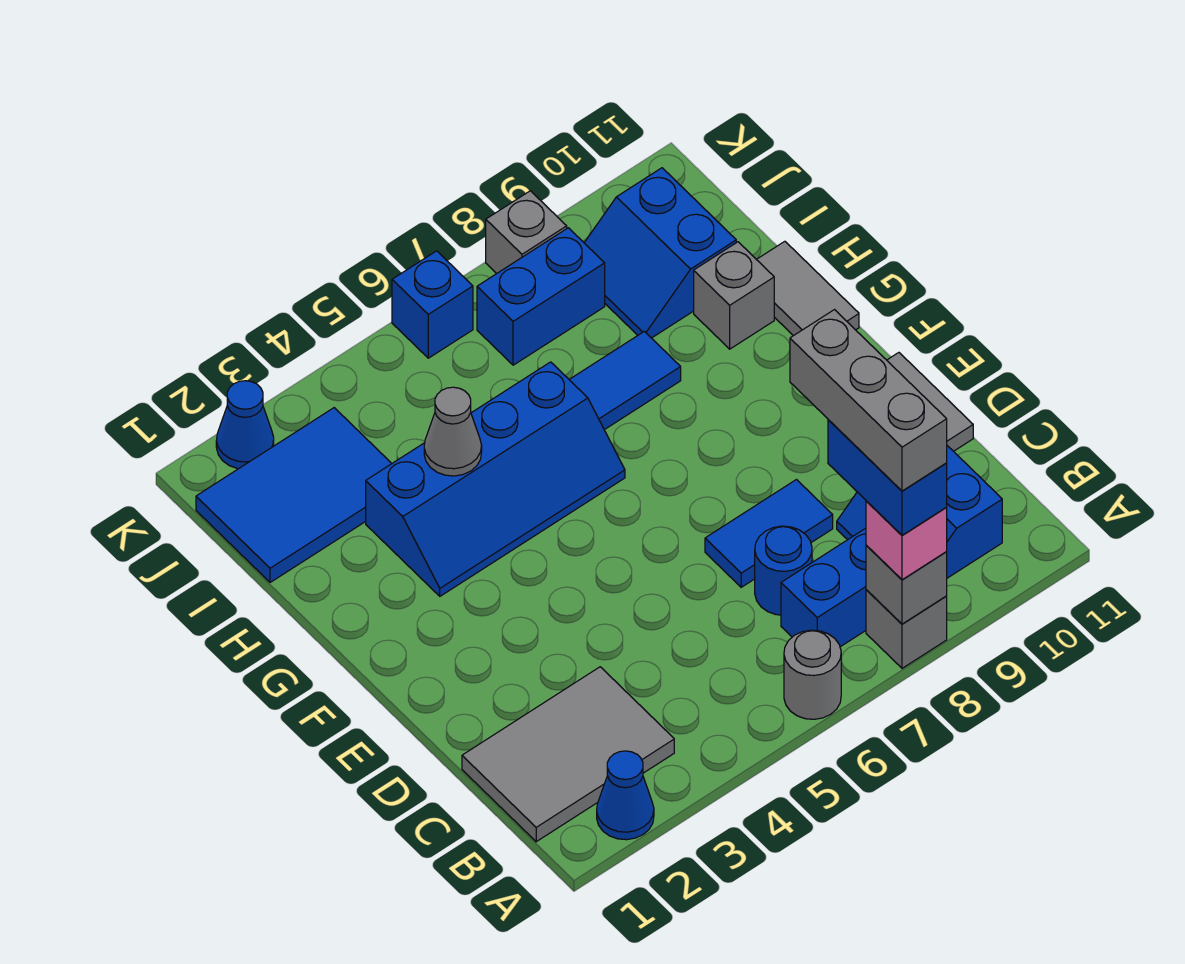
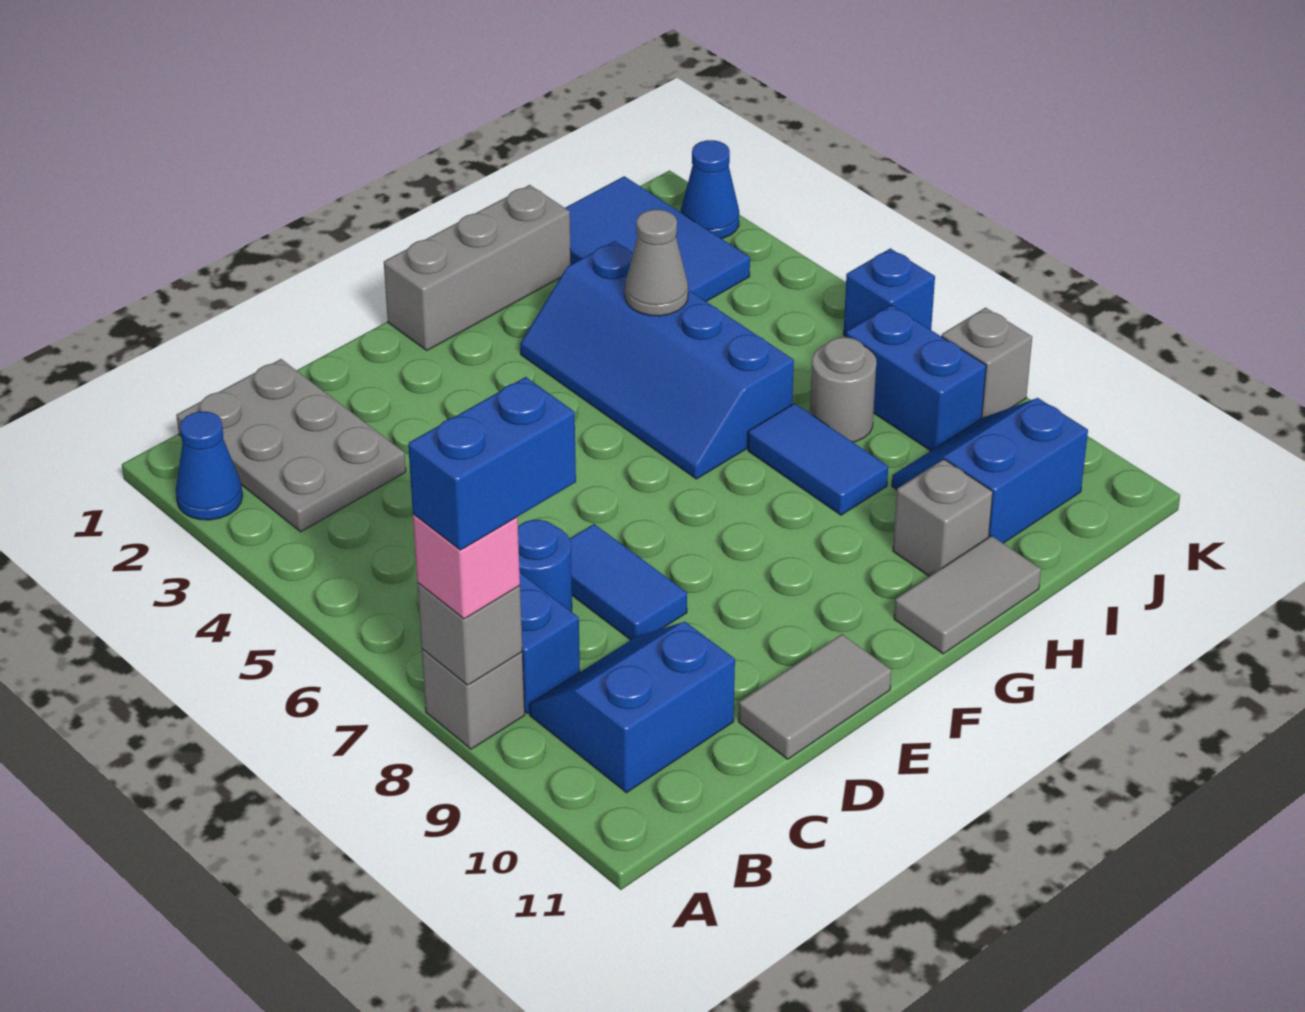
grey 1x1 round brick [784,630,841,719] -> grey 1x1 round brick moved to [810,337,876,442]
grey 1x3 brick [790,310,947,491] -> grey 1x3 brick moved to [384,185,571,350]
grey 2x3 tile [462,667,674,842] -> grey 2x3 plate [176,359,406,532]

